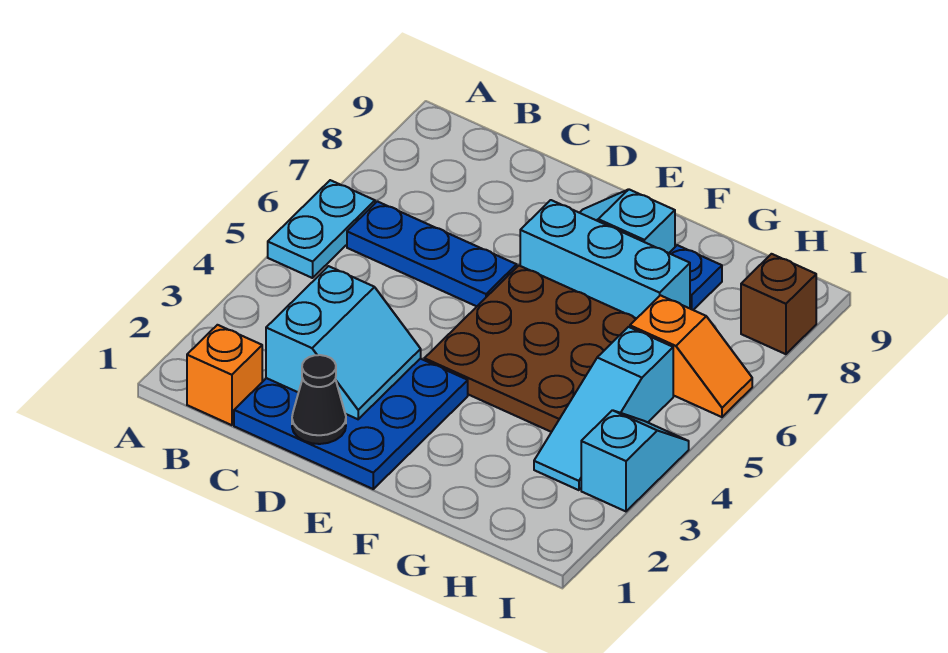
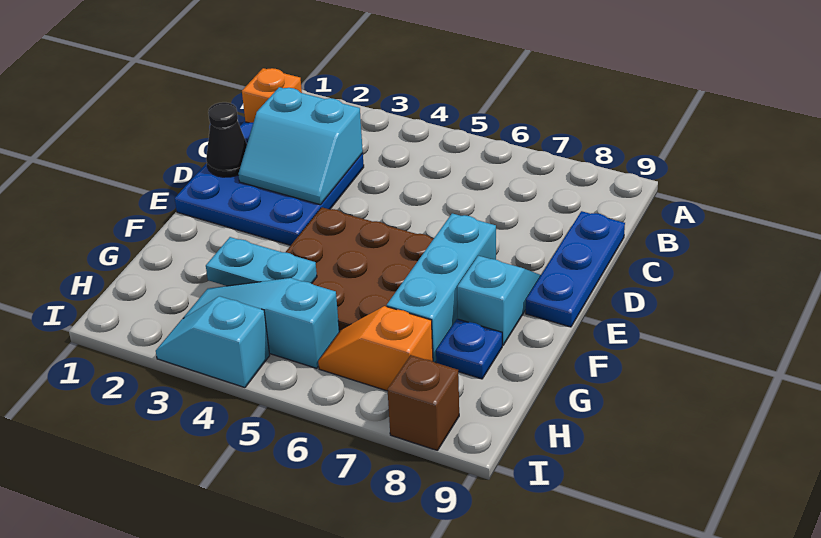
cyan 1x2 plate [268,180,375,278] -> cyan 1x2 plate moved to [206,237,317,286]
blue 1x3 plate [347,201,517,306] -> blue 1x3 plate moved to [526,211,625,327]
orange 1x2 slope [630,295,752,417] -> orange 1x2 slope turned to [318,306,433,391]
cyan 1x2 slope [581,410,689,511] -> cyan 1x2 slope turned to [156,296,270,388]

